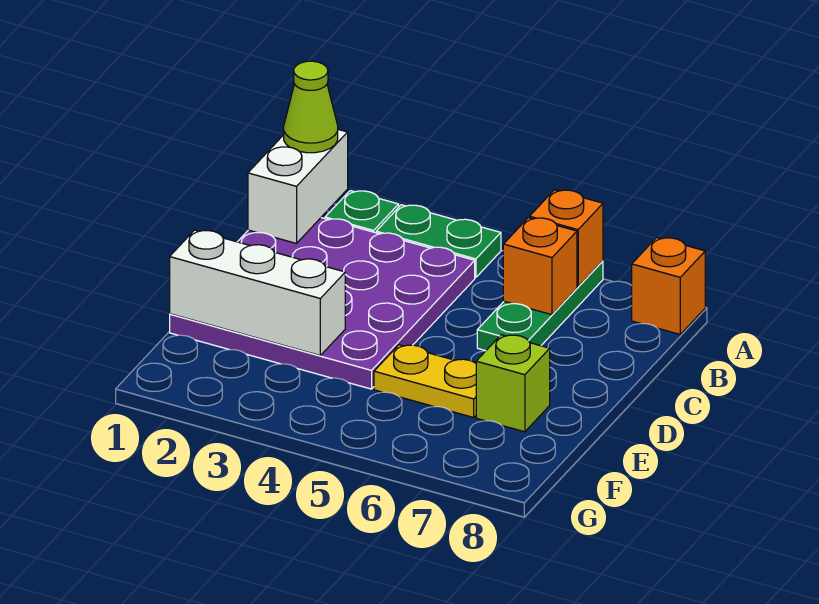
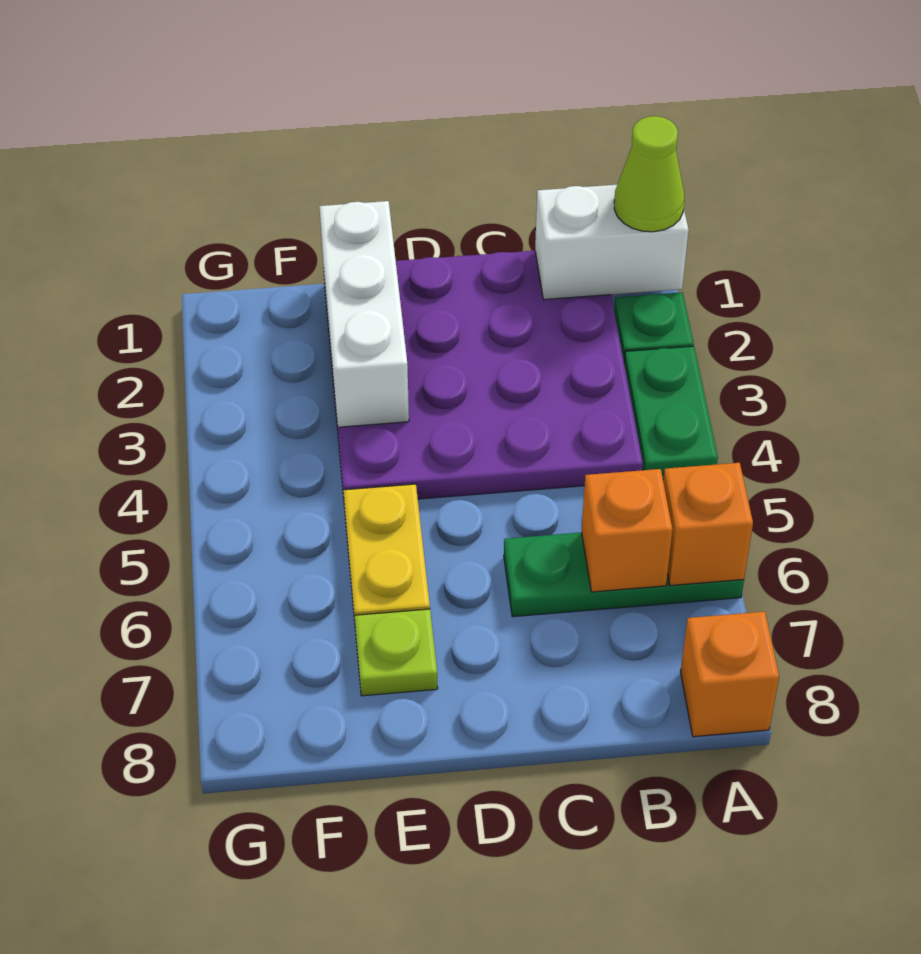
lime 1x1 brick [476,335,550,432] -> lime 1x1 plate [355,609,438,696]

